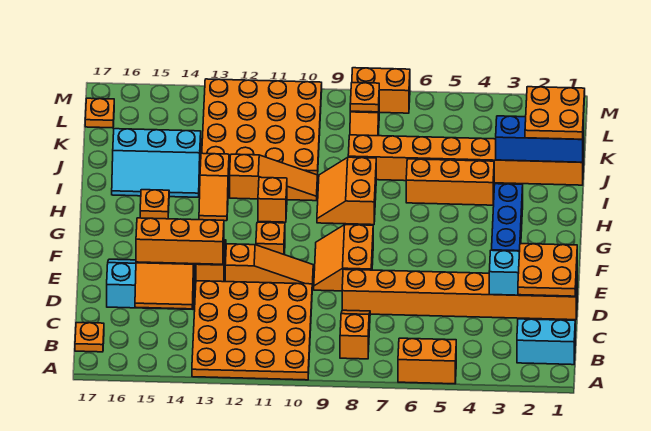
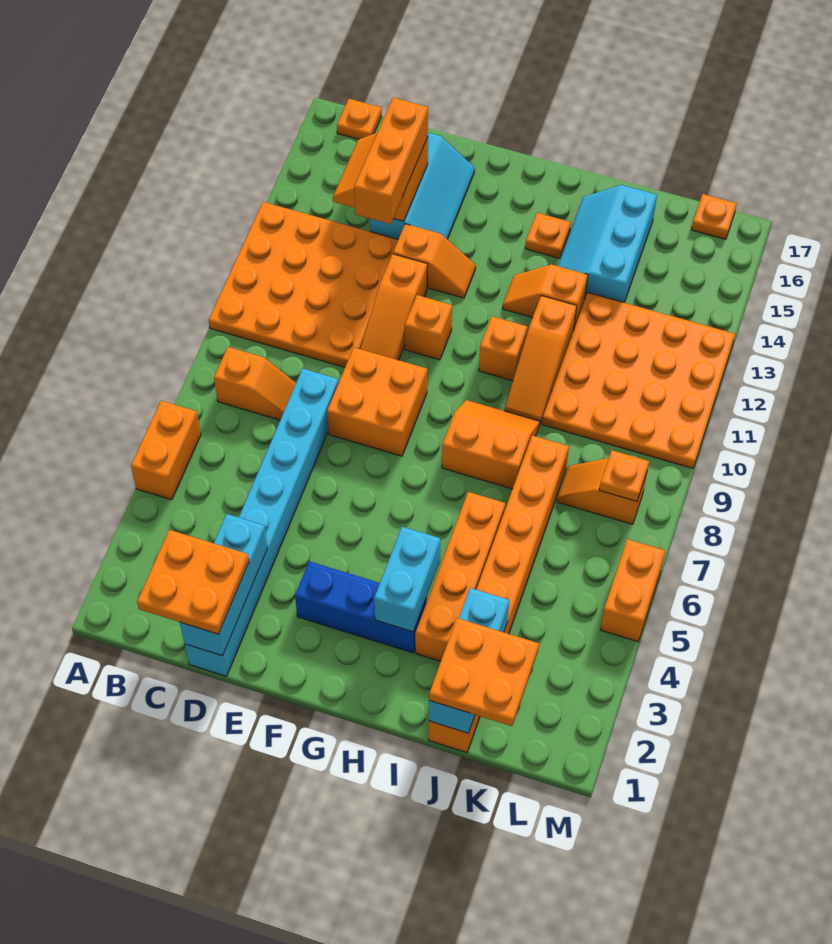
cyan 1x2 brick [517,319,575,365] -> cyan 1x2 brick moved to [374,527,440,632]
orange 1x8 brick [342,269,577,320] -> cyan 1x8 brick [185,369,339,676]
orange 2x2 slope [314,225,373,291] -> orange 2x2 brick [327,348,427,456]
orange 1x3 brick [406,159,494,205] -> orange 1x4 brick [415,492,505,661]
blue 1x3 brick [496,116,584,162] -> cyan 1x3 brick [429,588,509,733]
orange 1x2 brick [352,68,410,113] -> orange 1x2 brick moved to [600,539,665,642]

